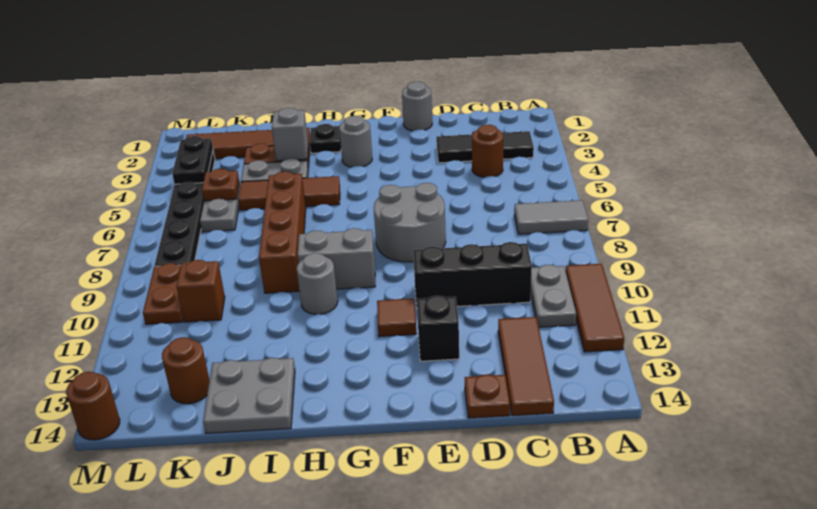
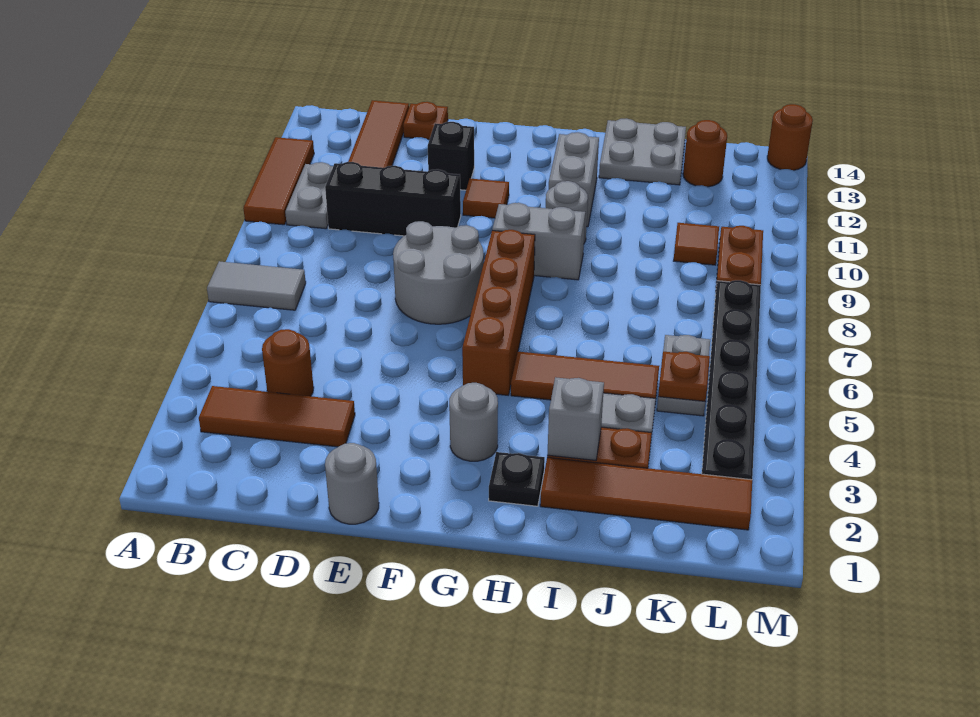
black 1x3 tile [436,131,534,163] -> brown 1x3 tile [199,386,355,447]
none -> grey 1x2 brick [549,132,599,227]
brown 1x4 brick [259,172,306,293] -> brown 1x4 brick moved to [462,230,535,395]
brown 1x1 brick [177,260,225,322] -> brown 1x1 tile [674,223,719,265]
black 1x2 plate [172,136,213,184] -> none

